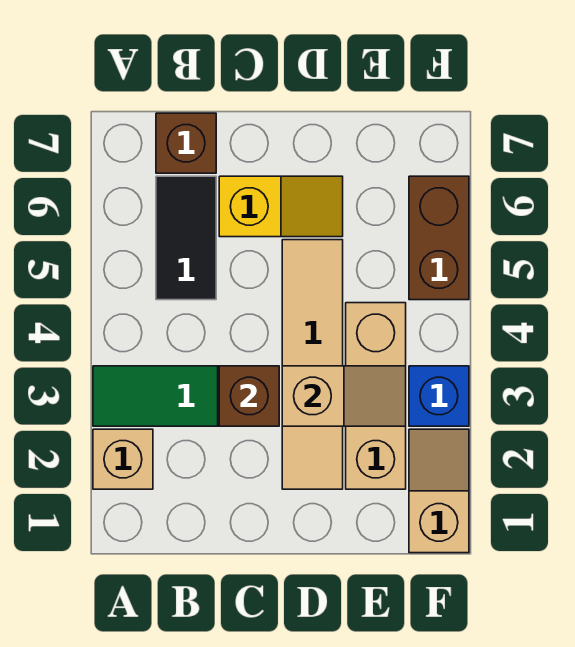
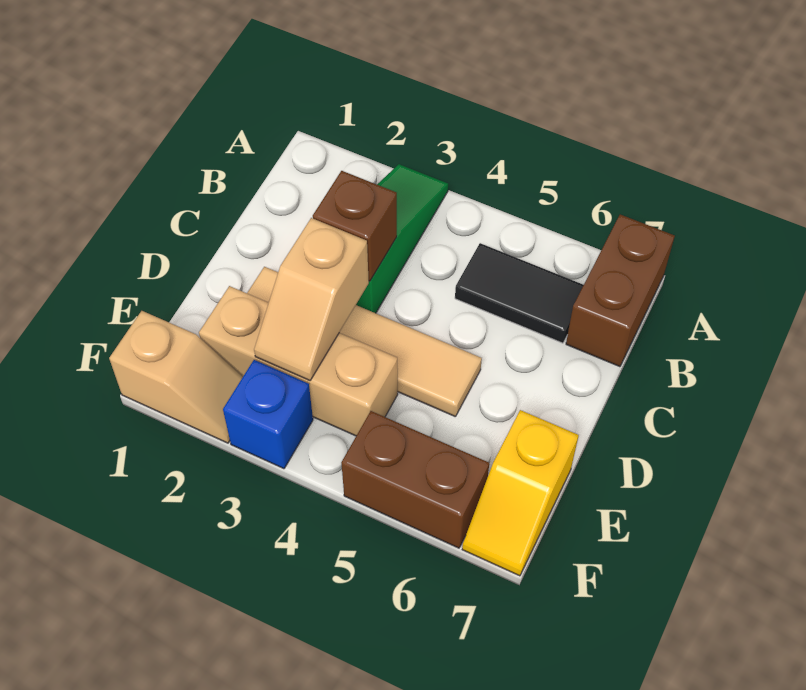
tan 1x1 brick [93,429,153,489] -> none
brown 1x1 brick [156,113,216,173] -> brown 1x2 brick [566,215,675,367]
yellow 1x2 slope [219,176,343,237] -> yellow 1x2 slope moved to [462,410,579,576]

